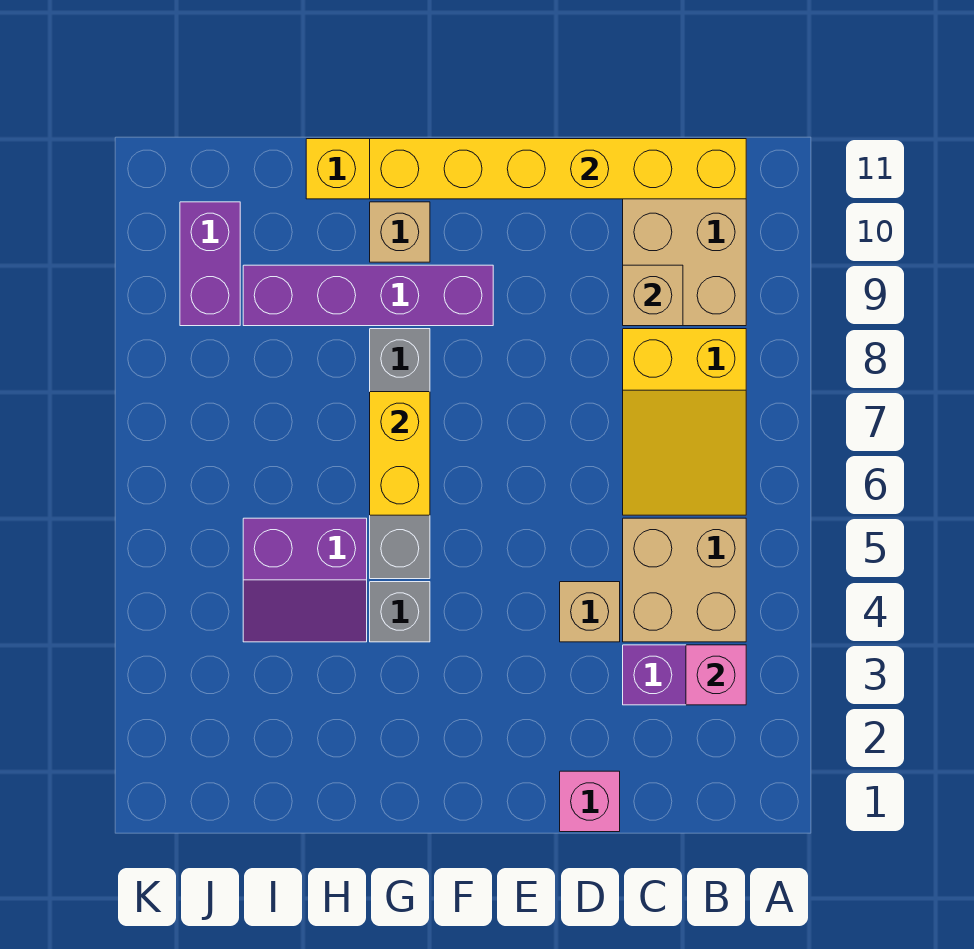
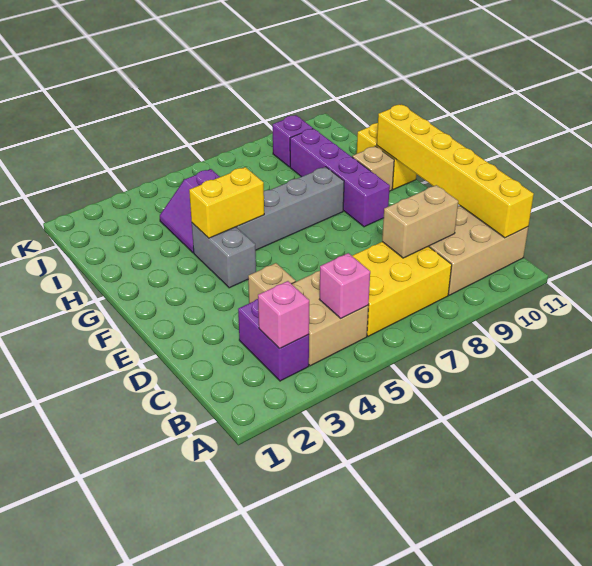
yellow 2x3 slope [623,329,746,515] -> yellow 2x3 brick [353,242,452,336]
tan 1x1 brick [623,265,683,326] -> tan 1x2 brick [382,185,458,258]
pink 1x1 brick [560,771,620,832] -> pink 1x1 brick moved to [319,253,370,318]
grey 1x1 brick [370,582,430,642] -> grey 1x2 brick [192,223,256,288]
yellow 1x2 brick [370,392,430,515] -> yellow 1x2 brick moved to [189,167,264,238]
purple 1x2 brick [180,202,240,326] -> purple 1x1 brick [273,115,313,167]

